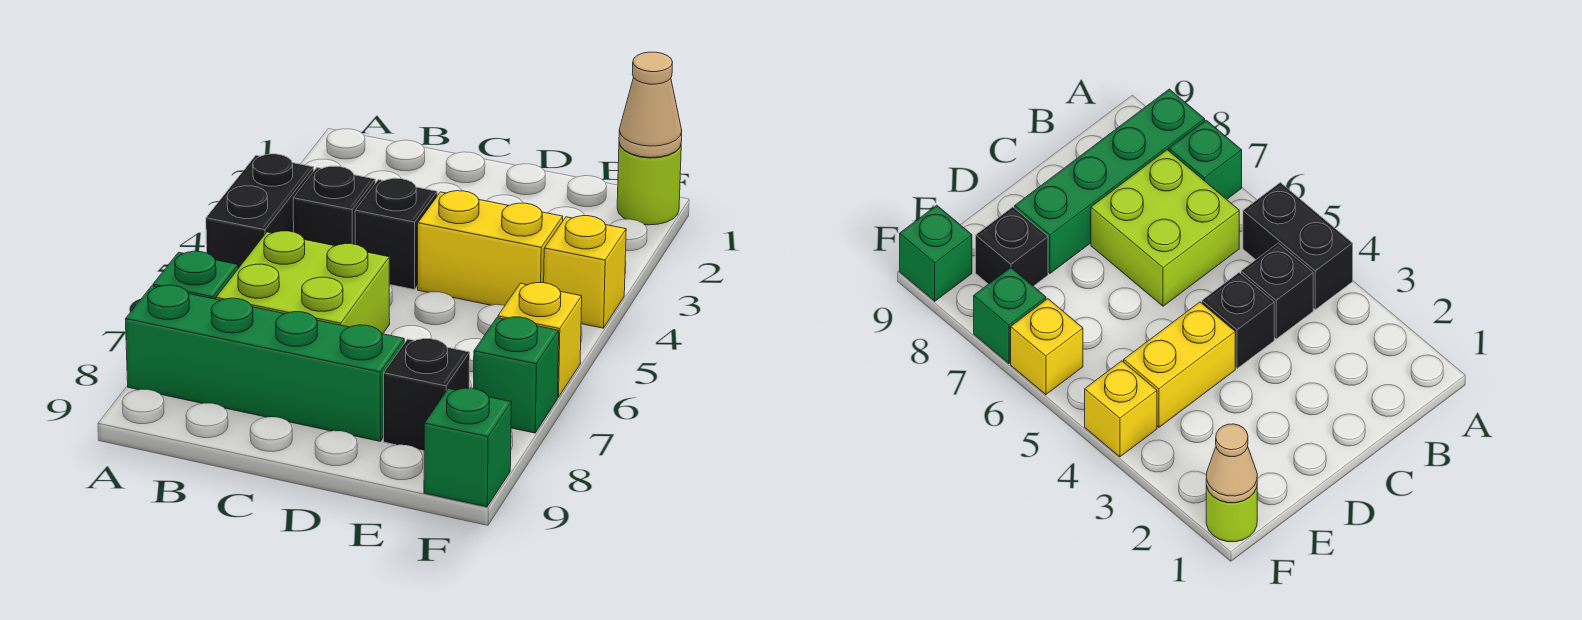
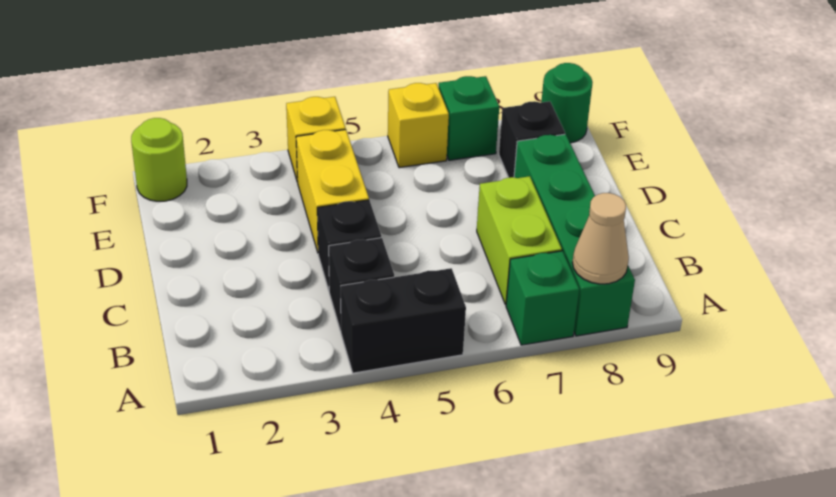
lime 2x2 brick [216,231,390,334] -> lime 1x2 brick [477,176,562,305]
tan 1x1 cone [619,52,682,157] -> tan 1x1 cone moved to [572,193,629,284]
green 1x1 brick [424,388,511,507] -> green 1x1 round brick [541,63,593,143]

